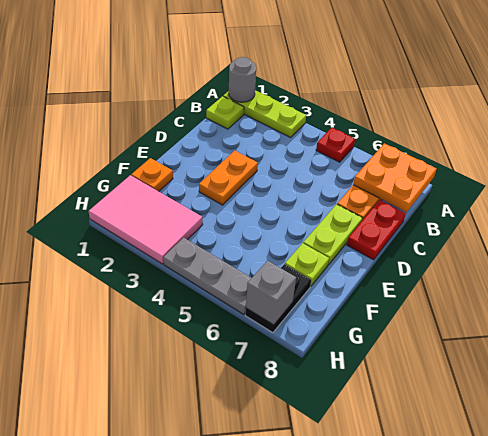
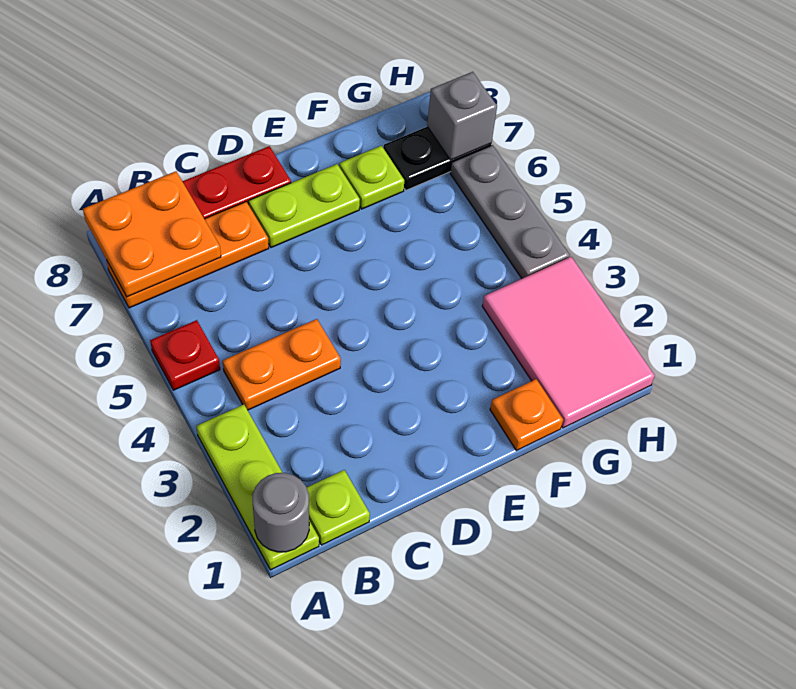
orange 1x2 plate [199,151,258,205] -> orange 1x2 plate moved to [223,319,341,410]

